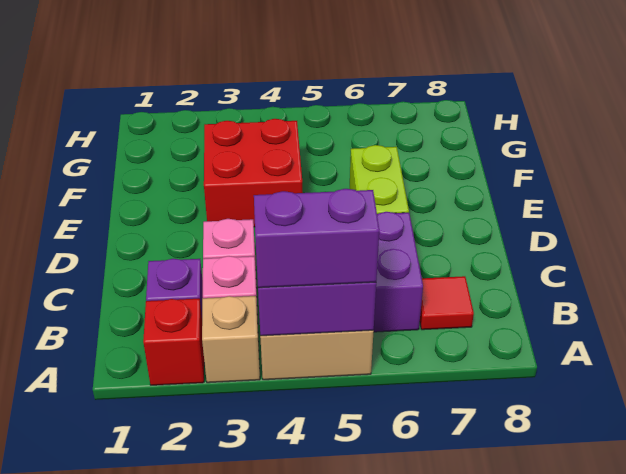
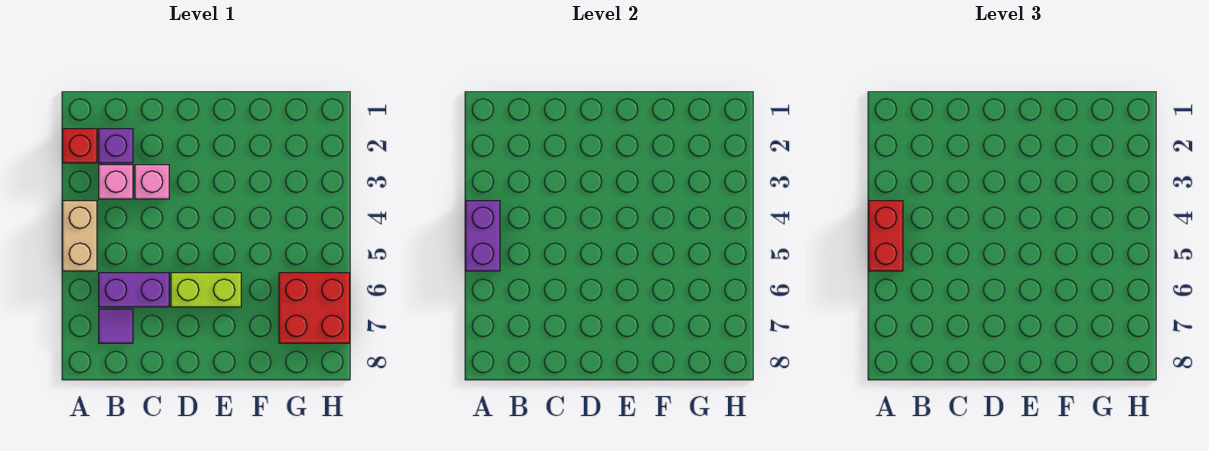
tan 1x1 brick [202,296,260,383] -> none
purple 1x2 brick [254,189,379,288] -> red 1x2 brick [869,201,903,271]
red 1x1 tile [420,276,474,330] -> purple 1x1 tile [99,309,133,343]
red 2x2 brick [204,119,303,227] -> red 2x2 brick moved to [279,273,350,343]

